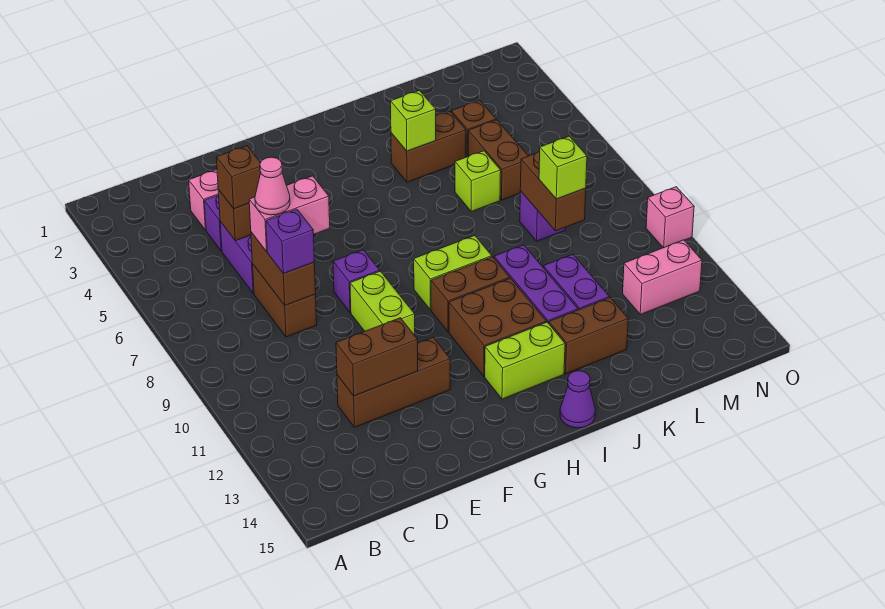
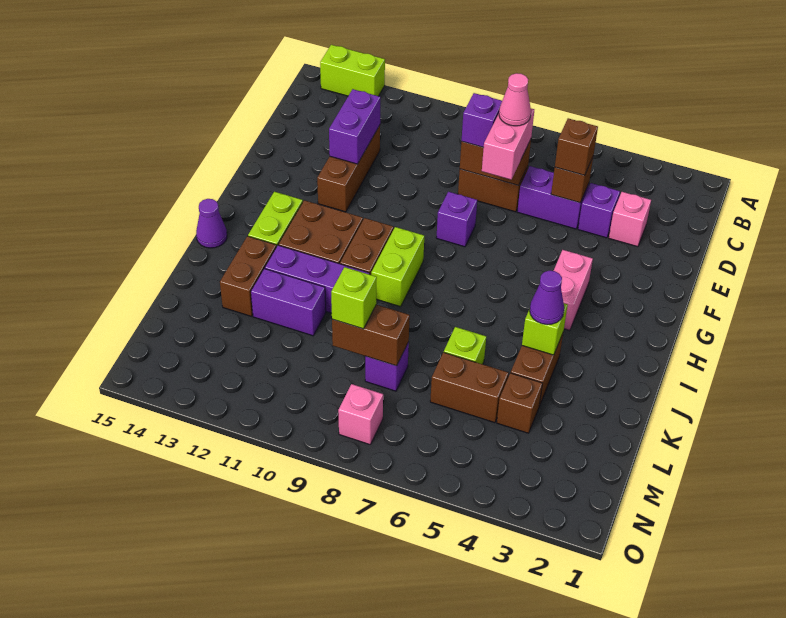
brown 1x2 brick [336,318,418,396] -> purple 1x2 brick [329,89,380,164]
lime 1x2 brick [350,271,415,335] -> lime 1x2 brick moved to [320,45,385,96]
none -> purple 1x1 cone [530,271,564,325]
pink 1x2 brick [623,240,702,315] -> pink 1x2 brick moved to [554,250,593,330]
pink 1x1 brick [646,187,694,248] -> pink 1x1 brick moved to [338,384,383,444]

